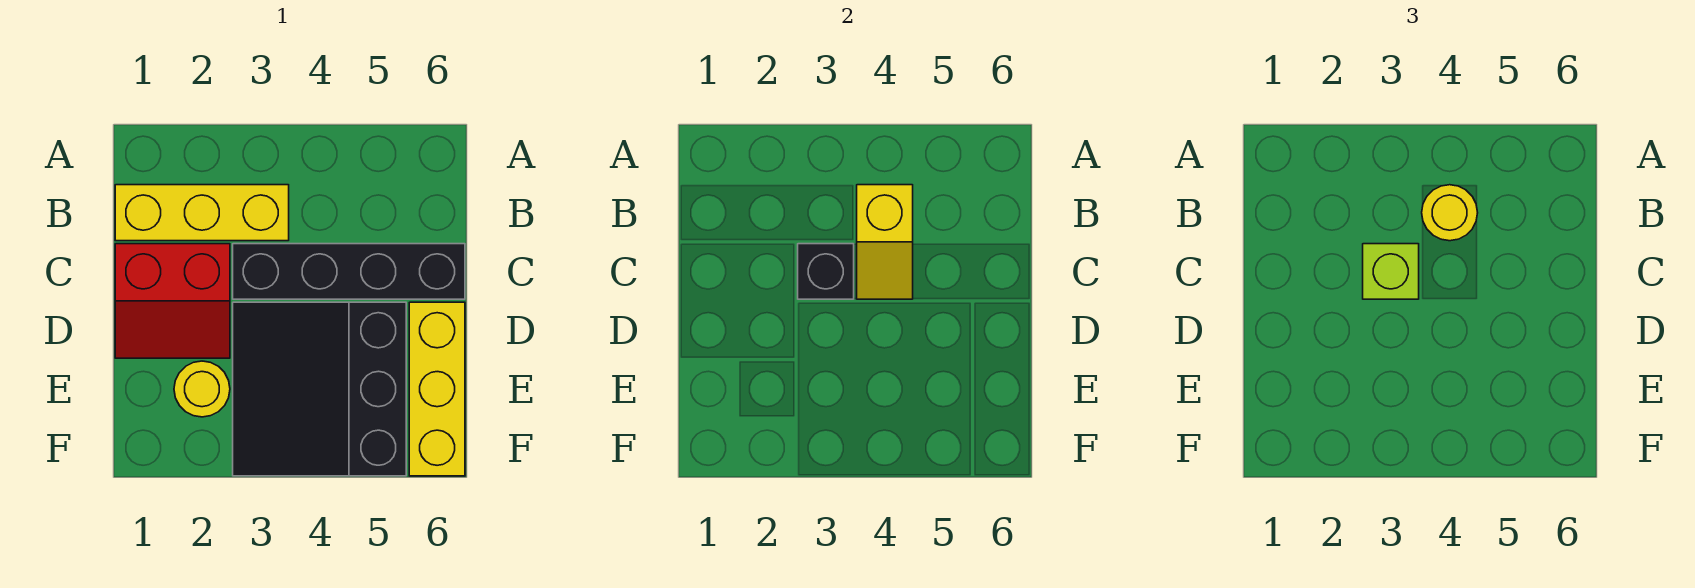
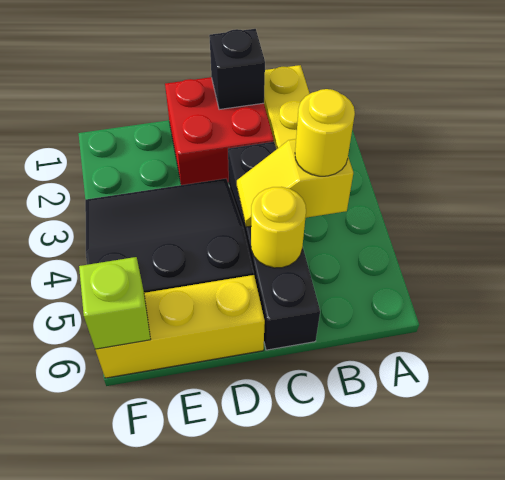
red 2x2 slope [115,244,230,358] -> red 2x2 brick [165,77,274,185]
black 1x1 brick [798,244,854,299] -> black 1x1 brick moved to [209,29,265,110]
lime 1x1 brick [1363,244,1419,299] -> lime 1x1 brick moved to [79,257,151,349]
yellow 1x1 round brick [174,361,230,417] -> yellow 1x1 round brick moved to [251,187,306,268]

